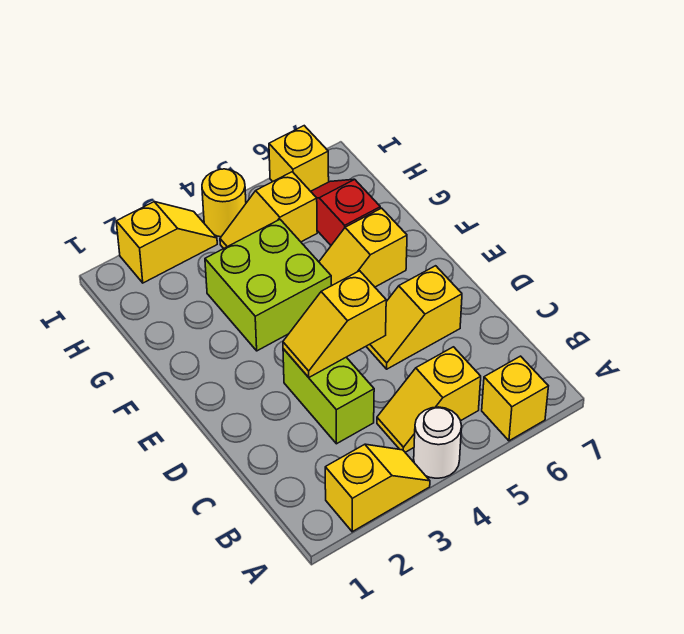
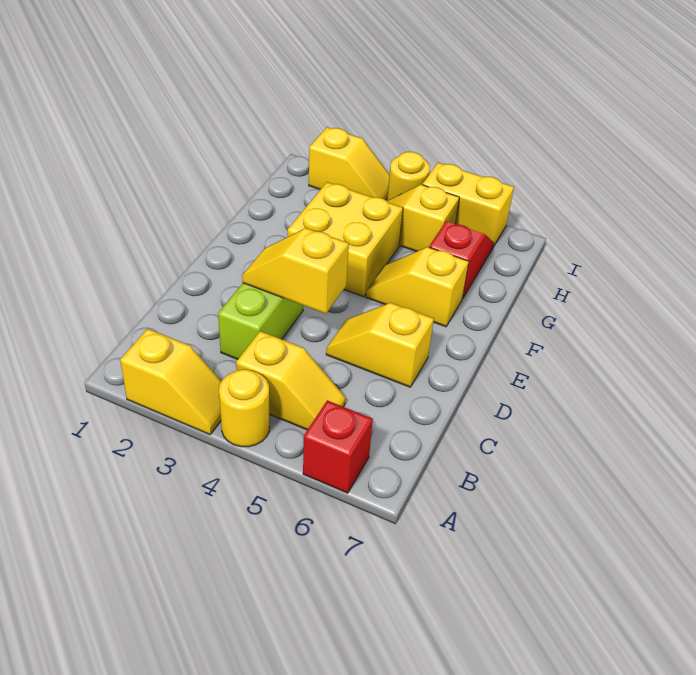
white 1x1 round brick [414,407,462,478] -> yellow 1x1 round brick [219,369,270,447]
yellow 1x1 brick [482,356,548,441] -> red 1x1 brick [303,400,373,493]
yellow 1x2 slope [377,347,481,452] -> yellow 1x2 slope turned to [236,331,346,430]
lime 2x2 brick [205,220,331,351] -> yellow 2x2 brick [288,182,403,297]
yellow 1x1 brick [269,126,329,191] -> yellow 1x2 brick [423,163,514,247]

